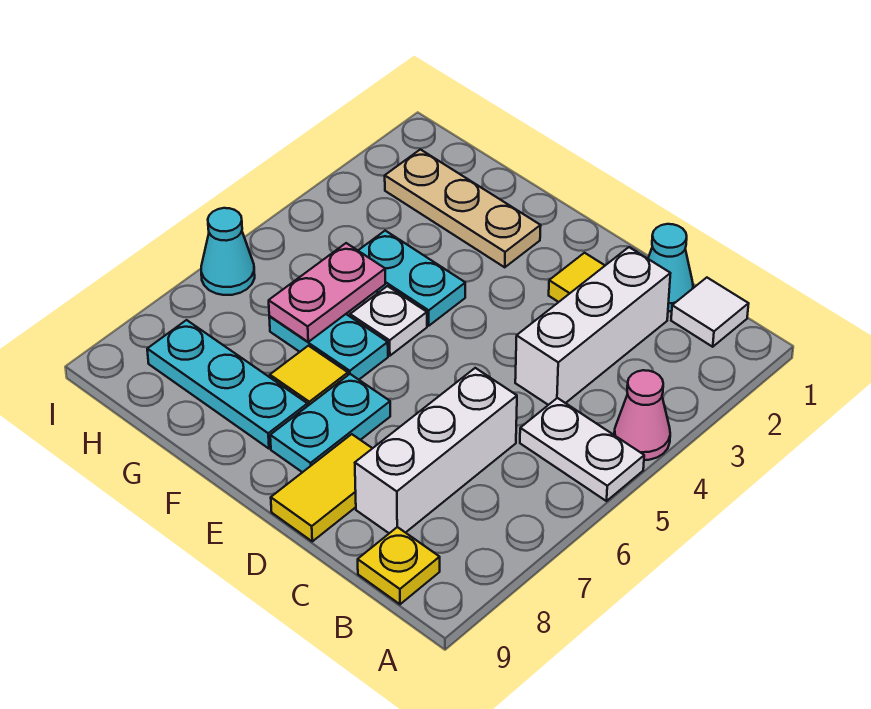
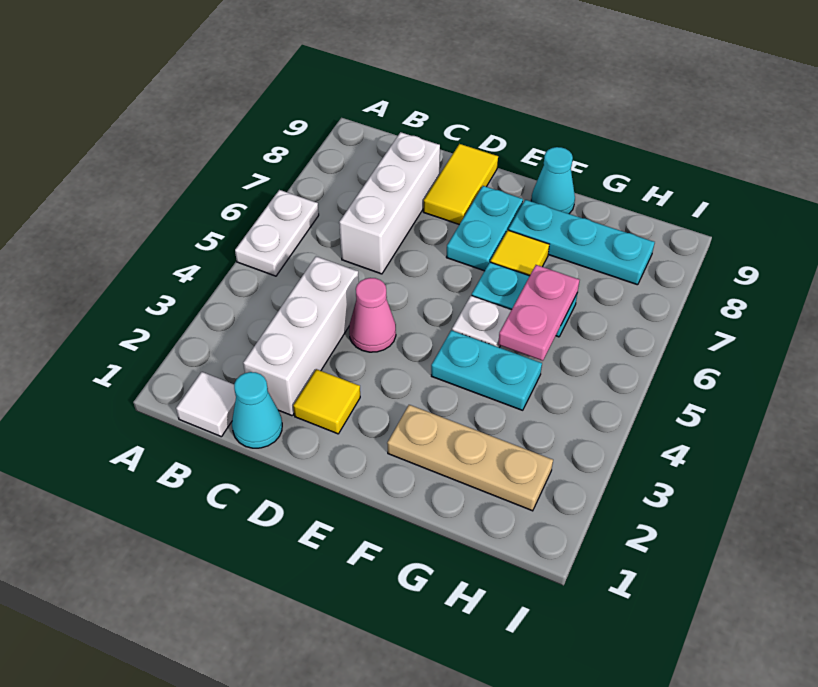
pink 1x1 cone [614,370,670,460] -> pink 1x1 cone moved to [349,278,396,352]
white 1x2 plate [520,398,644,501] -> white 1x2 plate turned to [235,190,319,276]
yellow 1x1 plate [358,527,440,604] -> none
cyan 1x1 cone [201,208,255,295] -> cyan 1x1 cone moved to [531,147,575,214]

